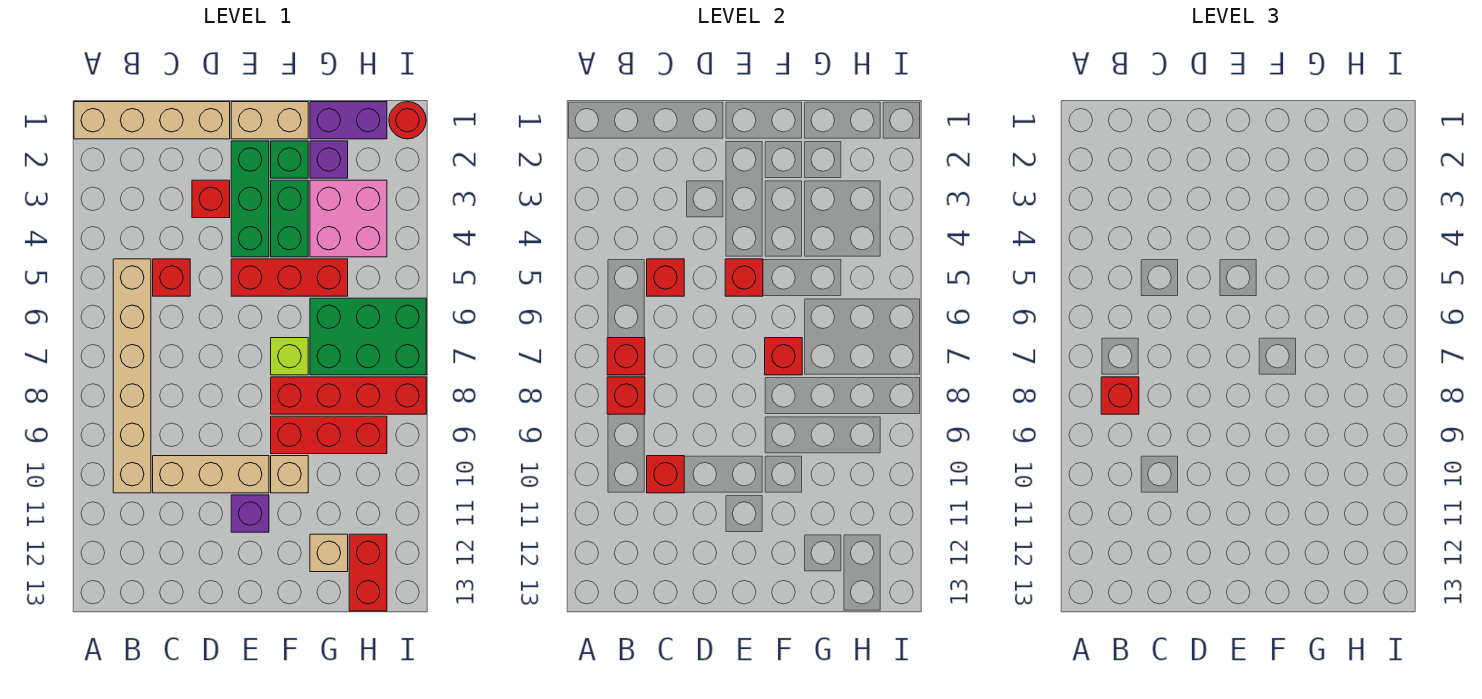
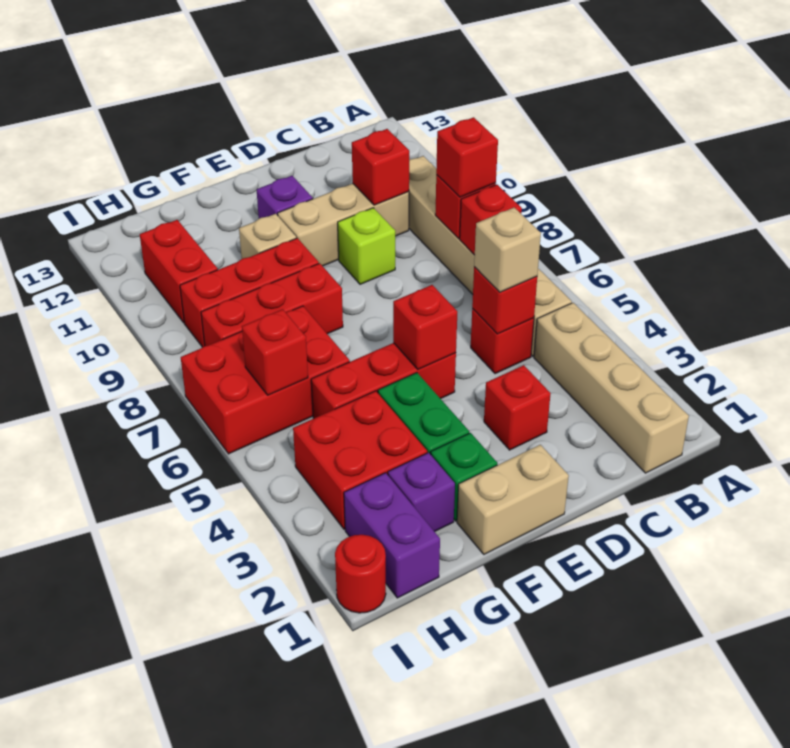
tan 1x4 brick [74,102,230,139] -> tan 1x4 brick turned to [534,303,689,473]
green 1x3 brick [231,141,269,257] -> none
lime 1x1 brick [271,338,308,375] -> lime 1x1 brick moved to [338,208,395,284]
red 1x1 brick [765,338,802,375] -> red 1x1 brick moved to [242,309,308,395]
red 1x4 brick [271,377,426,414] -> red 1x3 brick [201,263,343,346]
purple 1x2 brick [310,102,387,139] -> purple 1x2 brick turned to [344,473,440,598]
pink 2x2 brick [310,180,387,257] -> red 2x2 brick [293,391,427,529]
green 2x3 brick [310,298,426,375] -> red 2x3 brick [181,306,350,454]
tan 1x1 brick [310,534,348,572] -> tan 1x1 brick moved to [474,208,541,292]
red 1x2 brick [349,534,387,611] -> red 1x2 brick moved to [140,220,218,323]

